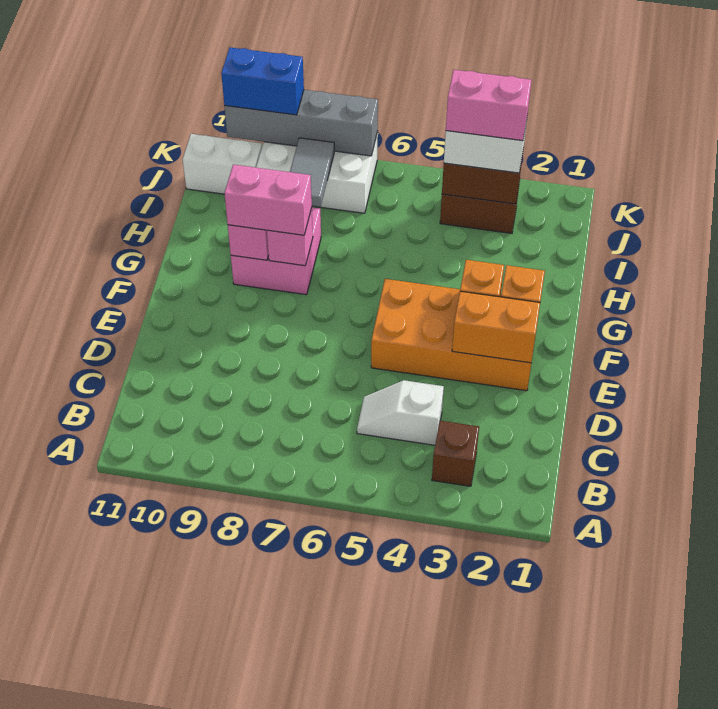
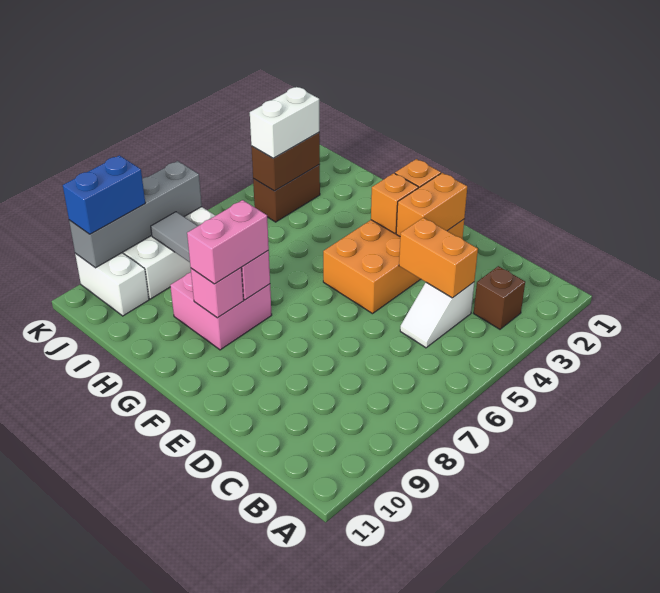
none -> orange 1x2 brick [399,218,478,298]
pink 1x2 brick [446,70,531,141] -> none
white 1x2 brick [183,134,262,194] -> white 1x2 brick turned to [75,253,149,316]

